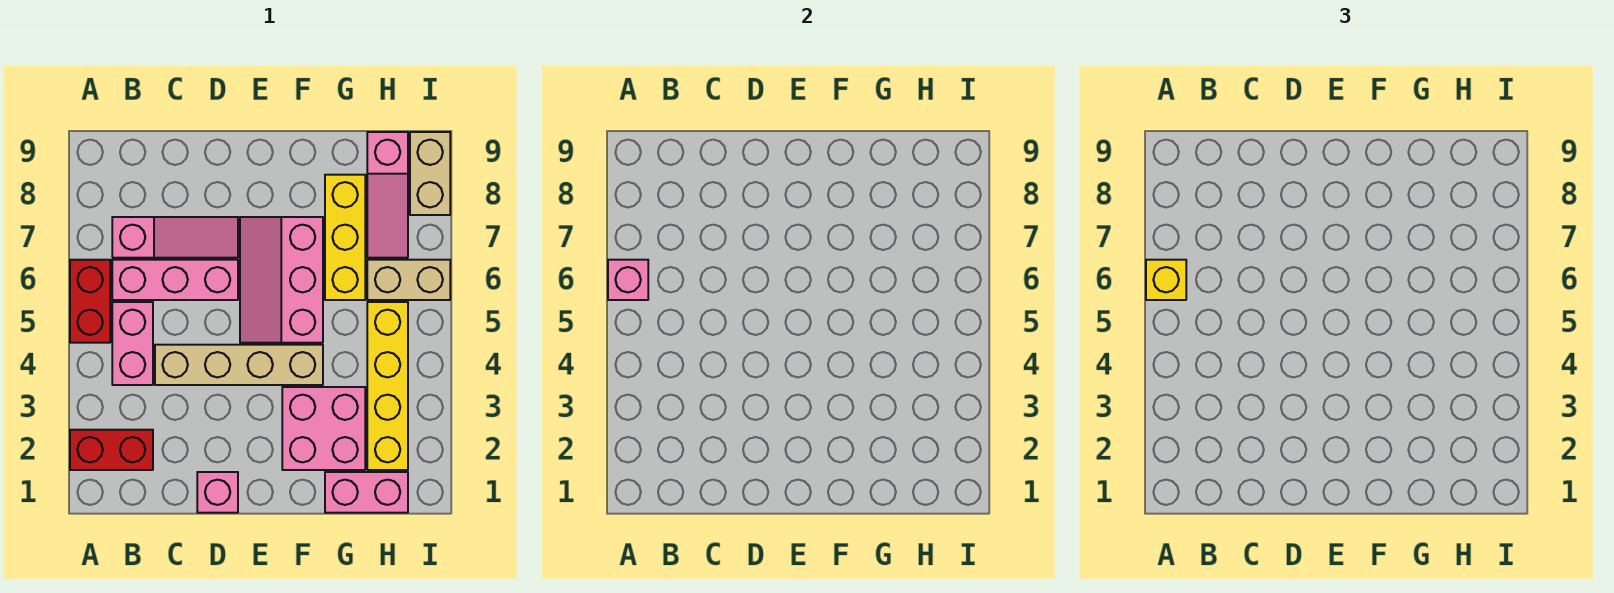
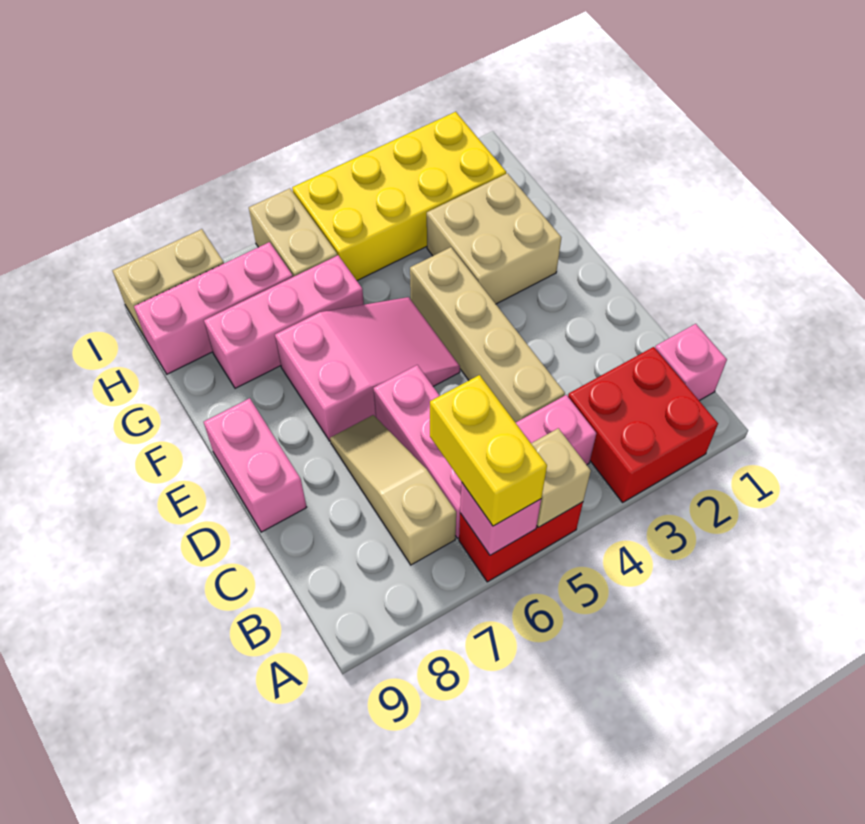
red 1x2 brick [70,430,153,470] -> red 2x2 brick [568,347,718,502]
none -> tan 1x1 brick [531,428,591,527]
yellow 1x1 brick [1146,260,1186,300] -> yellow 1x2 brick [430,375,547,526]
pink 1x3 slope [112,217,238,258] -> tan 1x3 slope [330,415,456,565]
pink 1x1 brick [197,472,238,513] -> pink 1x1 brick moved to [655,324,727,401]
pink 2x3 slope [240,217,323,343] -> pink 2x3 slope turned to [275,297,460,441]
pink 2x2 brick [282,387,365,470] -> tan 2x2 brick [427,173,561,304]
pink 1x2 brick [325,472,408,513] -> pink 1x2 brick moved to [204,398,307,532]
yellow 1x3 brick [325,175,365,300] -> pink 1x3 brick [204,255,364,388]
yellow 1x4 brick [367,302,408,470] -> yellow 2x4 brick [292,112,506,281]
pink 1x3 slope [367,132,408,258] -> pink 1x3 brick [134,242,293,374]

